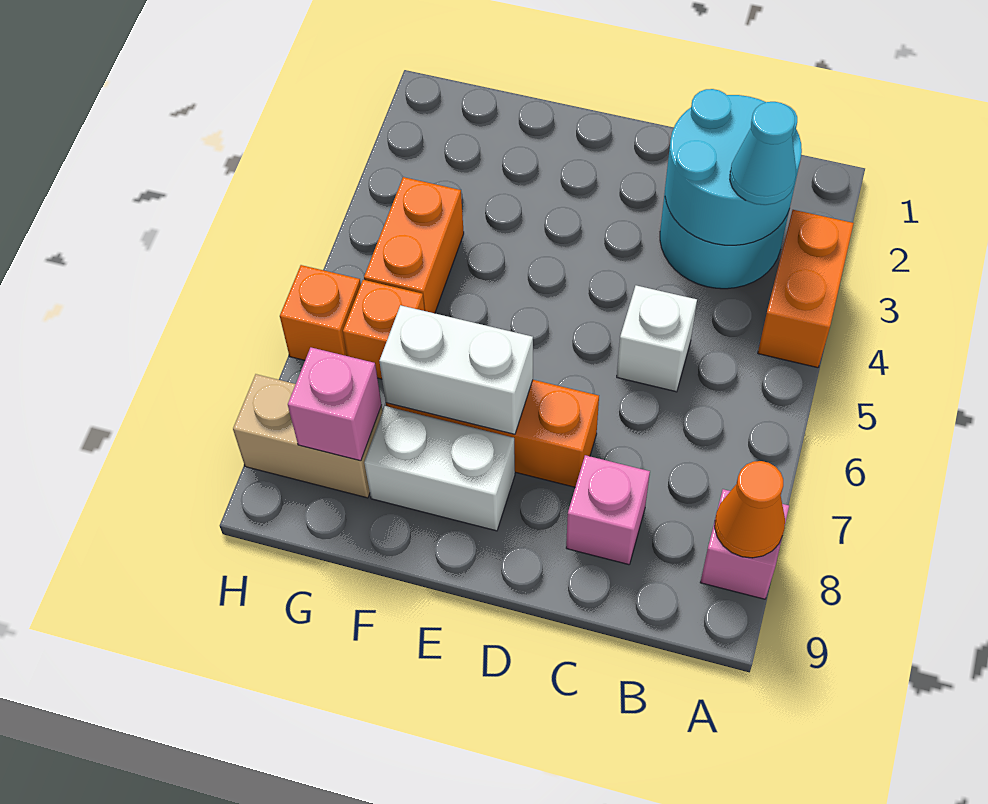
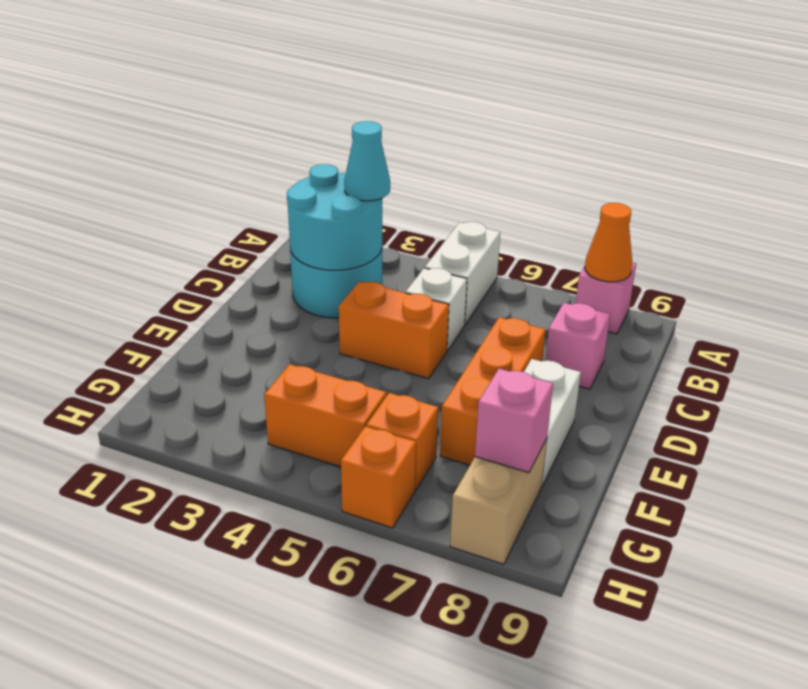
orange 1x2 brick [758,210,854,368] -> orange 1x2 brick moved to [339,281,449,379]
white 1x2 brick [379,305,533,434] -> white 1x2 brick moved to [425,222,500,324]

